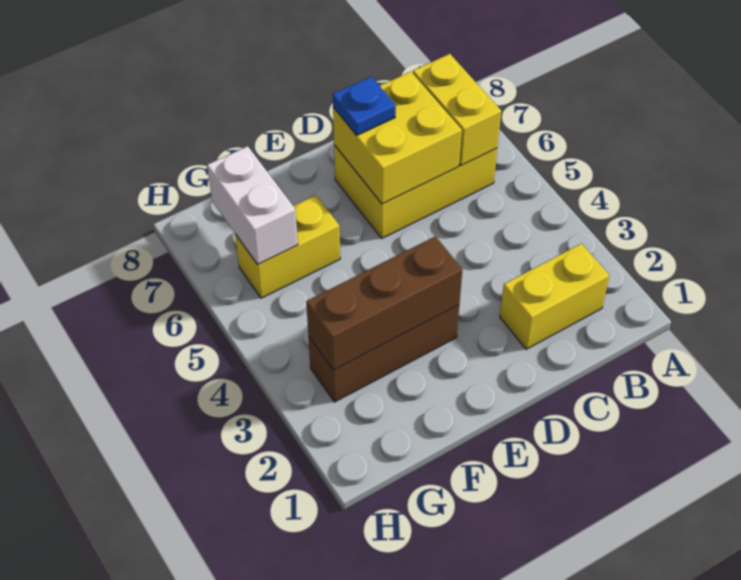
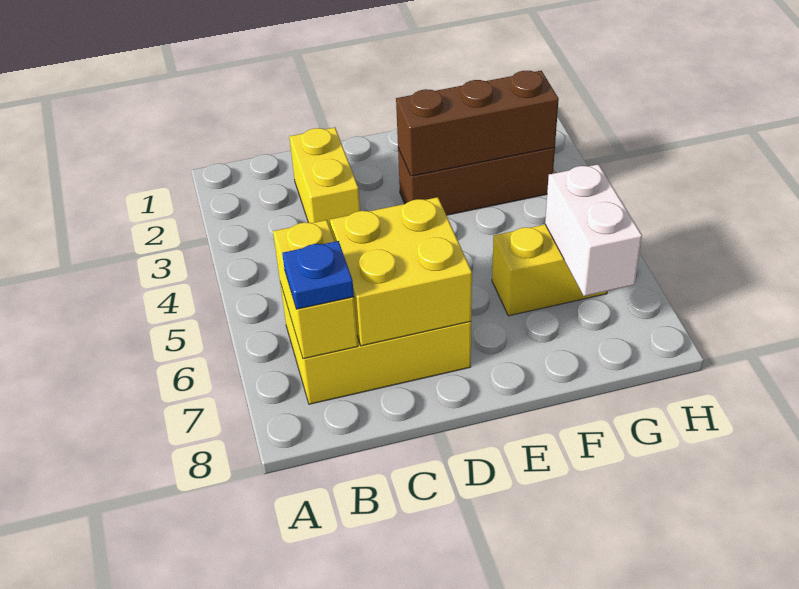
yellow 1x2 brick [500,244,609,349] -> yellow 1x2 brick turned to [289,127,360,230]
blue 1x1 plate [333,77,396,135] -> blue 1x1 plate moved to [282,241,354,309]

